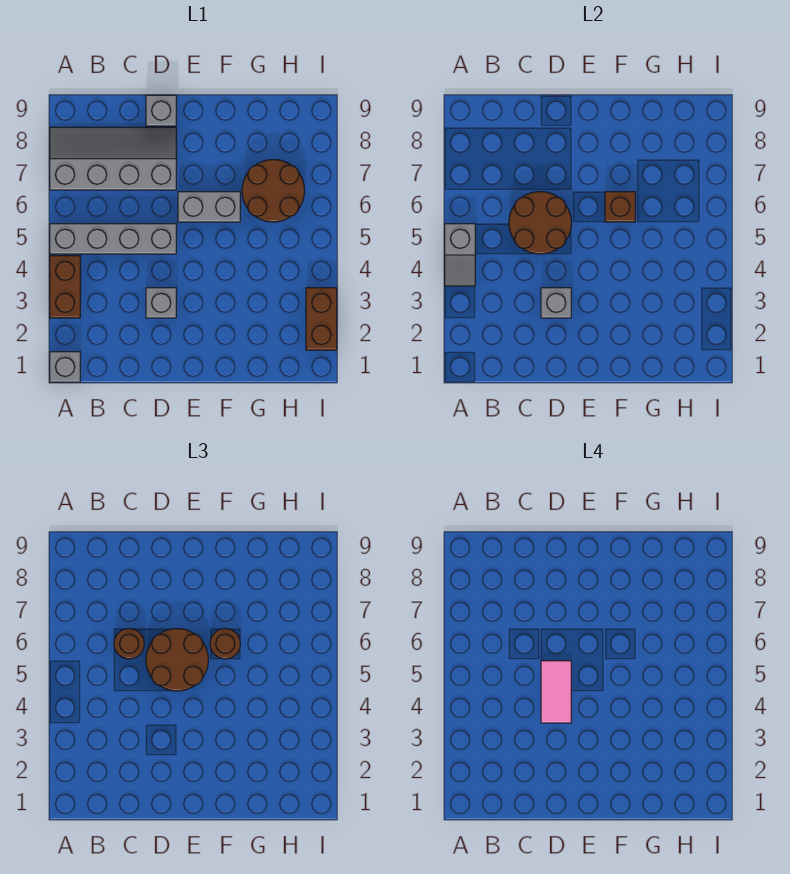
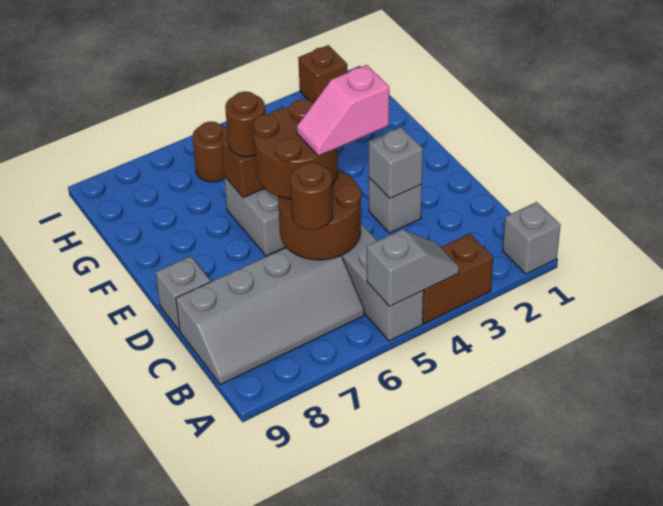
grey 2x4 slope [50,127,176,190] -> grey 2x4 slope turned to [176,248,364,385]
pink 1x2 tile [541,661,571,723] -> pink 1x2 slope [297,65,389,156]
brown 2x2 round brick [242,160,305,222] -> brown 1x1 round brick [192,121,228,182]
brown 1x2 brick [306,288,337,350] -> brown 1x1 brick [298,45,347,103]

